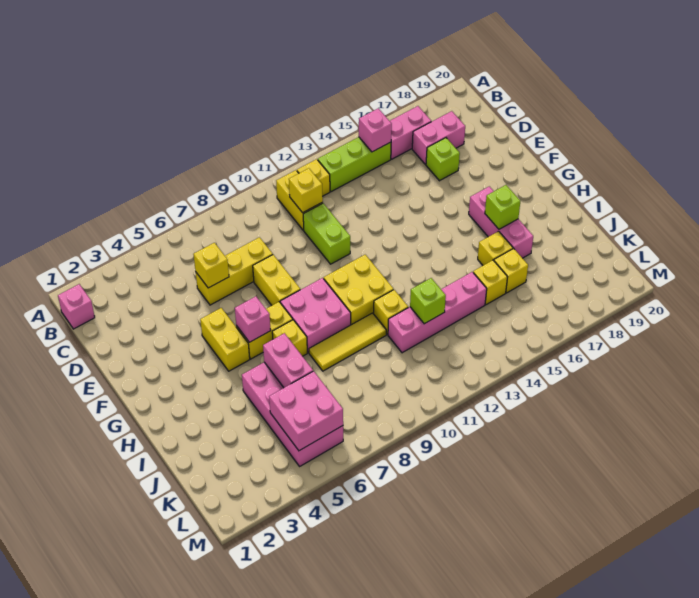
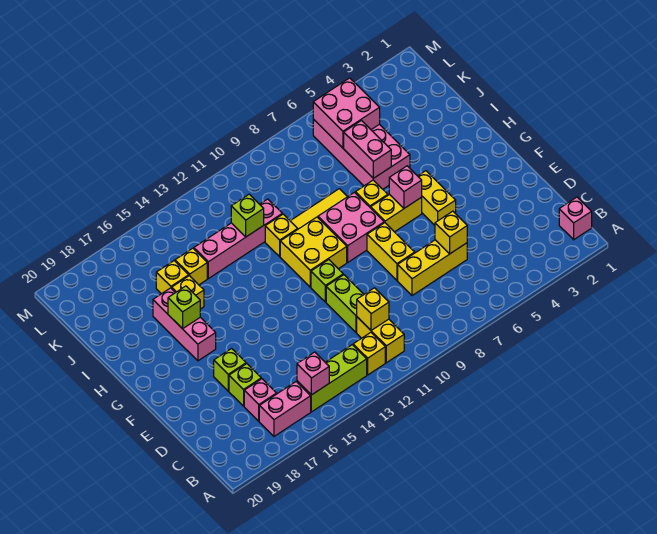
pink 1x2 brick [412,111,465,165] -> pink 1x1 brick [244,379,277,421]
none -> lime 1x1 brick [214,349,246,391]
none -> lime 1x1 brick [311,260,343,302]

